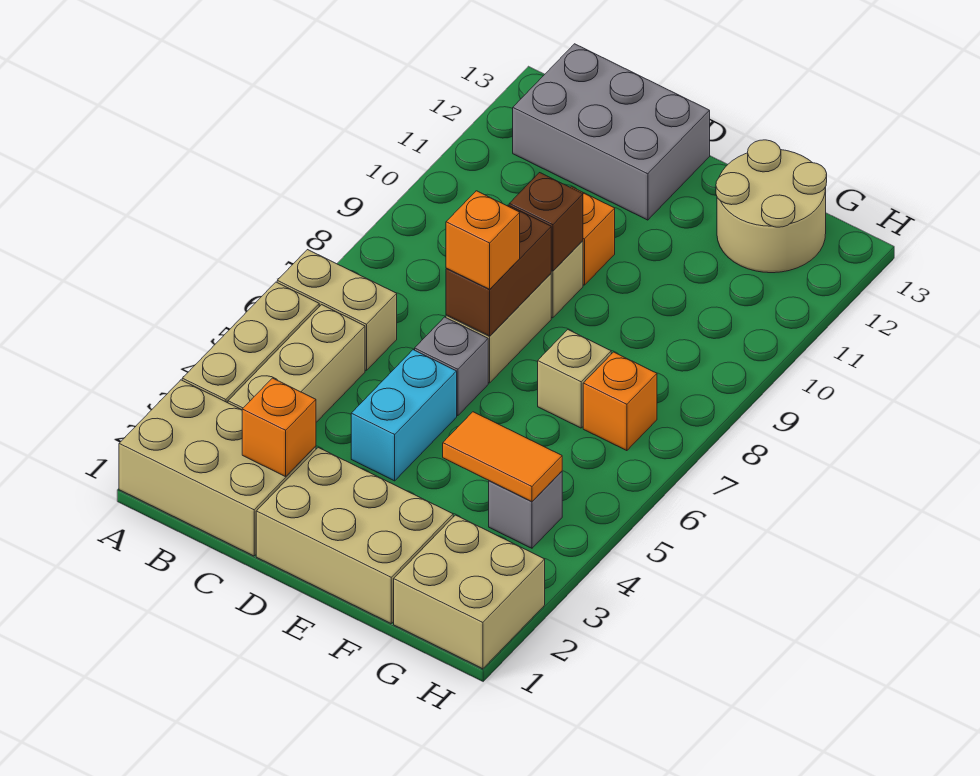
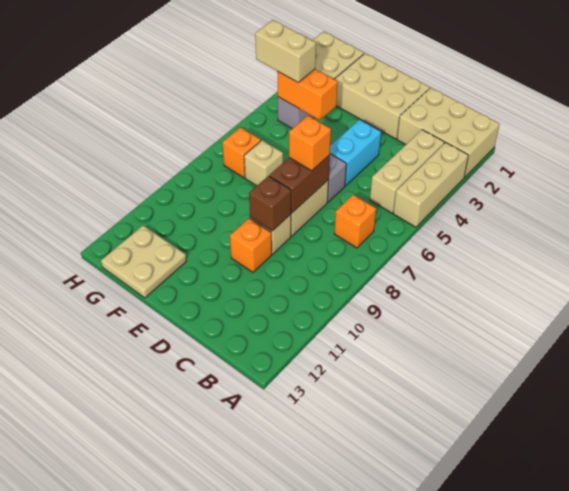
tan 1x2 brick [277,250,397,371] -> tan 1x2 brick moved to [255,20,316,82]
grey 2x3 brick [513,44,710,220] -> none
orange 1x1 brick [242,378,316,477] -> orange 1x1 brick moved to [334,195,376,248]
orange 1x2 tile [443,412,562,501] -> orange 1x2 brick [277,69,338,120]
tan 2x2 round brick [716,140,827,273] -> tan 2x2 plate [101,225,186,298]

